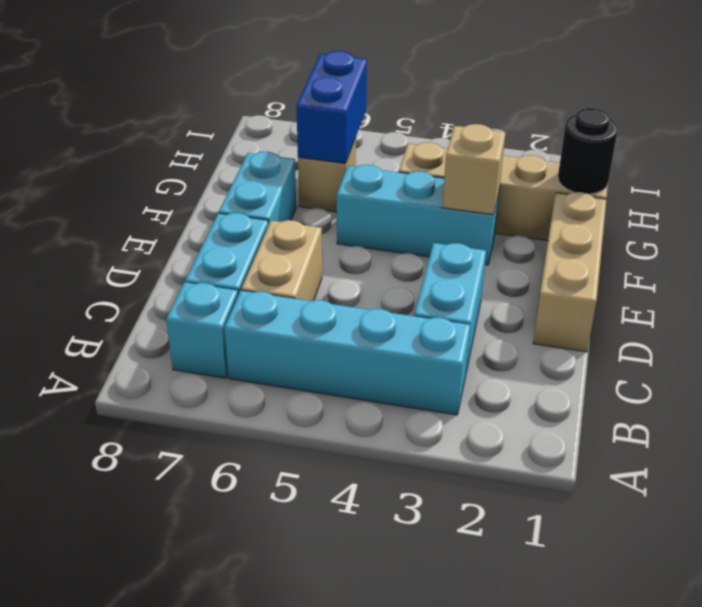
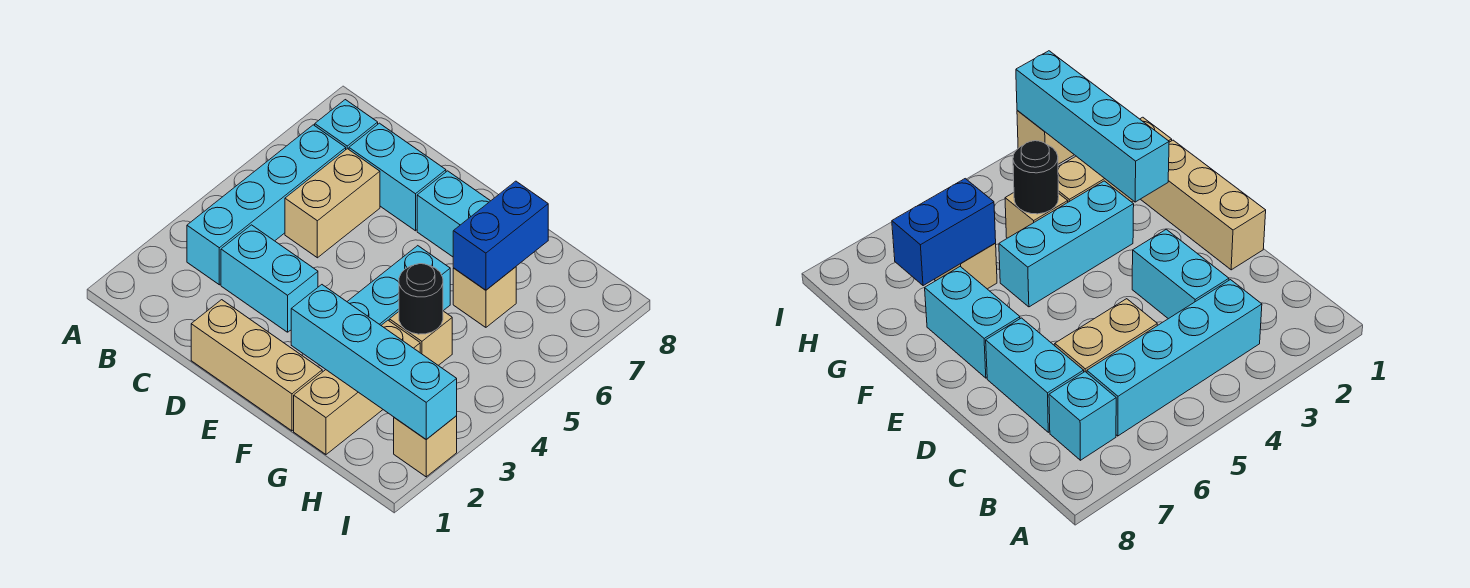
tan 1x2 brick [241,220,322,301] -> tan 1x2 brick turned to [285,149,380,258]
none -> cyan 1x4 brick [291,285,457,439]
tan 1x1 brick [442,124,506,215] -> tan 1x1 brick moved to [394,416,457,477]
black 1x1 round brick [558,108,618,194] -> black 1x1 round brick moved to [399,264,443,334]
blue 1x2 brick [296,51,367,163] -> blue 1x2 brick turned to [453,181,548,290]

